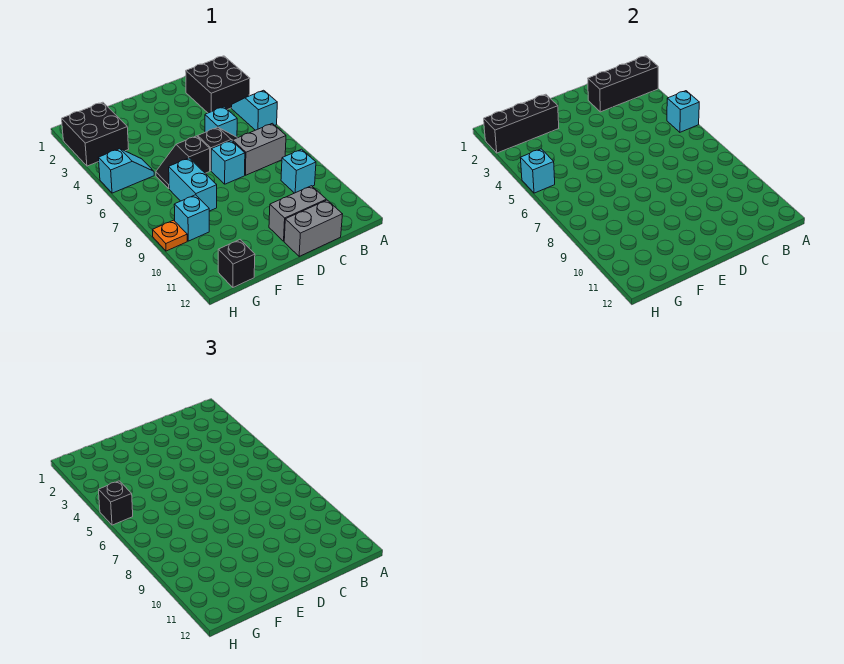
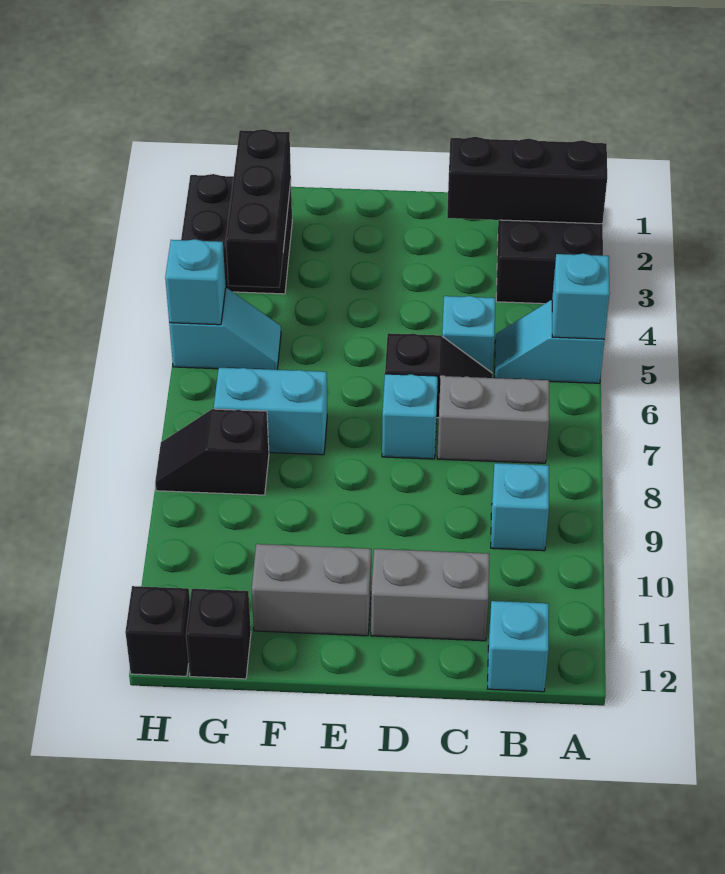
cyan 1x2 slope [232,90,277,130] -> cyan 1x2 slope turned to [495,300,604,383]
grey 1x2 brick [284,200,343,256] -> grey 1x2 brick moved to [252,544,371,636]
black 1x2 slope [156,136,210,188] -> black 1x2 slope moved to [155,409,269,495]
black 1x3 brick [484,94,559,153] -> black 1x3 brick turned to [226,129,291,288]
cyan 1x2 brick [169,158,217,211] -> cyan 1x2 brick turned to [214,368,327,455]
cyan 1x1 brick [174,195,209,241] -> cyan 1x1 brick moved to [488,601,549,692]
black 1x1 brick [99,481,133,525] -> black 1x1 brick moved to [125,586,190,676]
orange 1x1 plate [152,220,187,251] -> none

